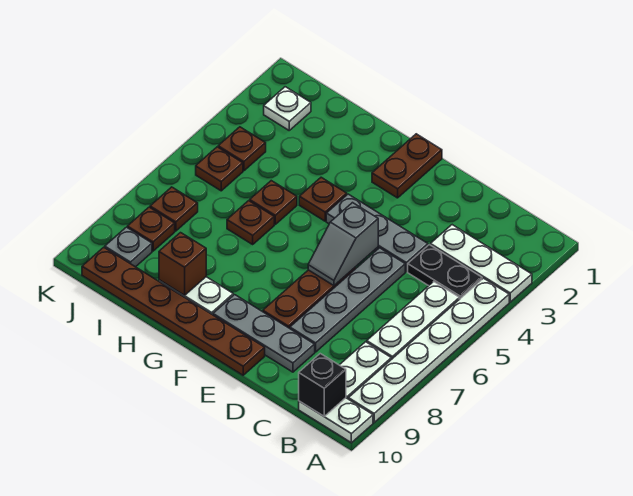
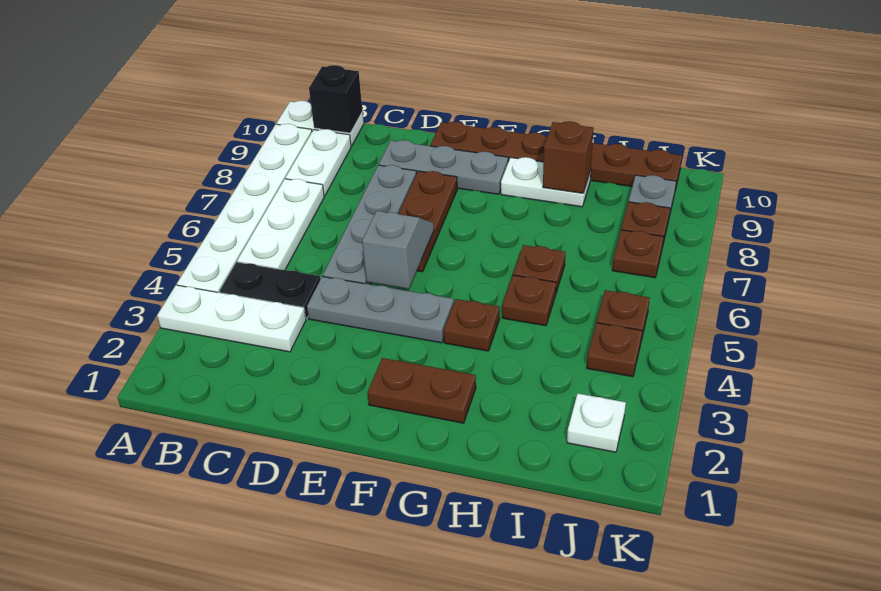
brown 1x2 plate [372,134,442,198] -> brown 1x2 plate turned to [368,358,476,423]

